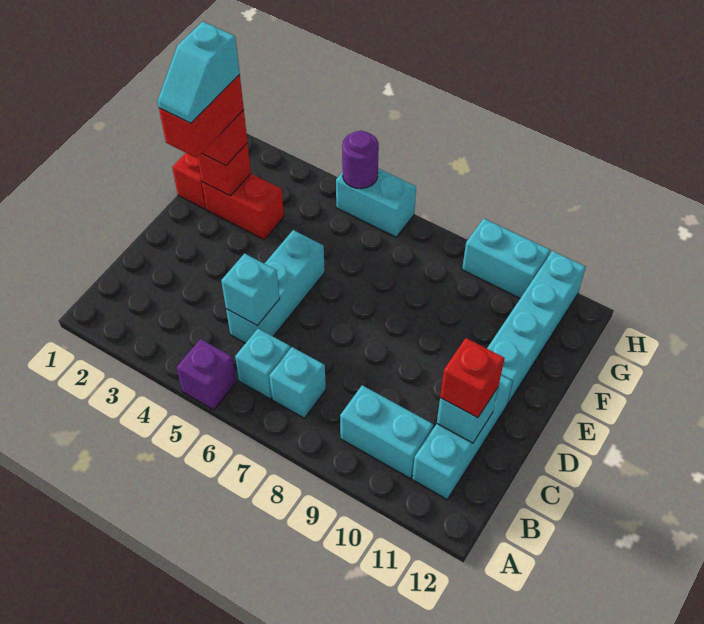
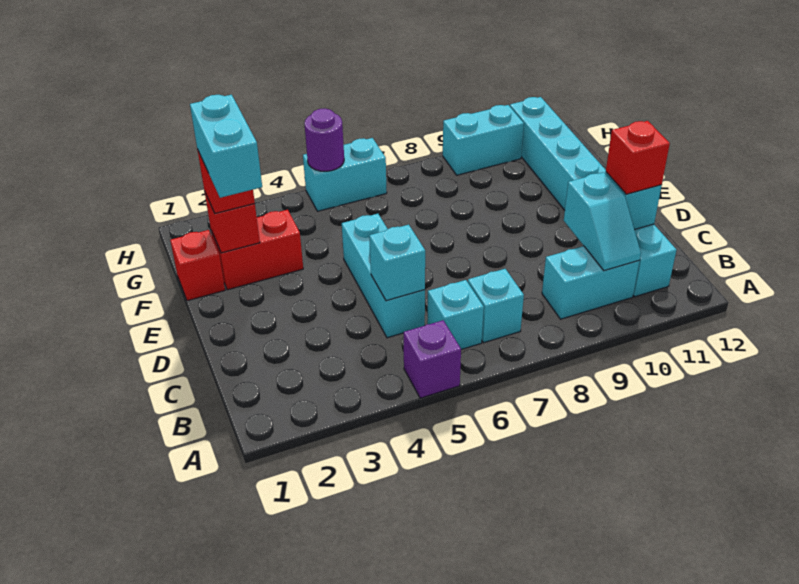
red 1x2 brick [159,75,244,158] -> cyan 1x2 brick [190,95,262,198]
cyan 1x2 slope [158,22,240,123] -> cyan 1x2 slope moved to [564,172,641,271]

